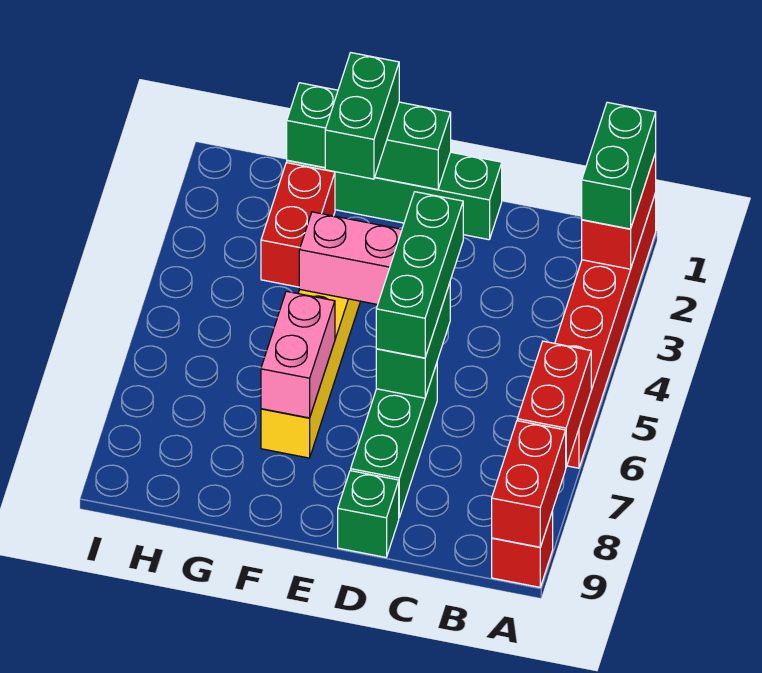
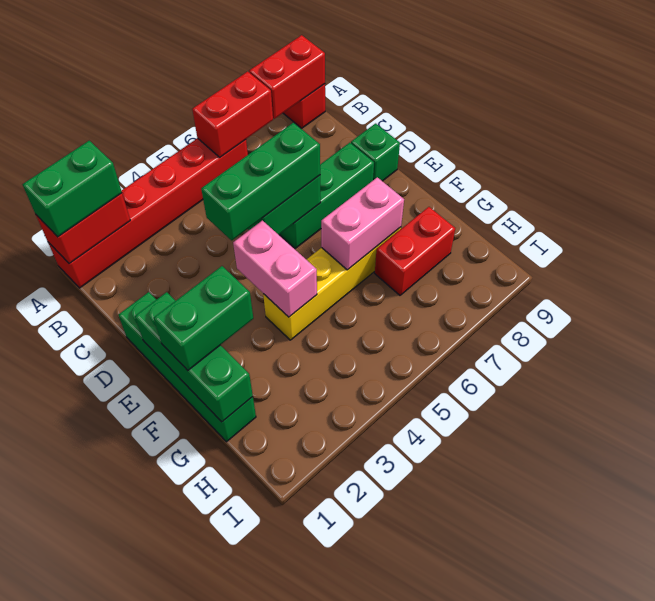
red 1x2 brick [261,163,335,287] -> red 1x2 brick moved to [375,207,455,295]

